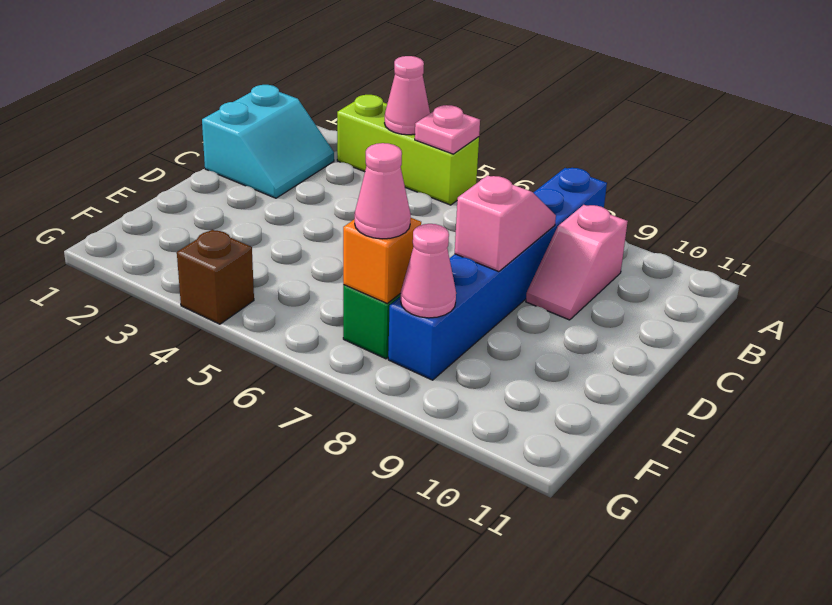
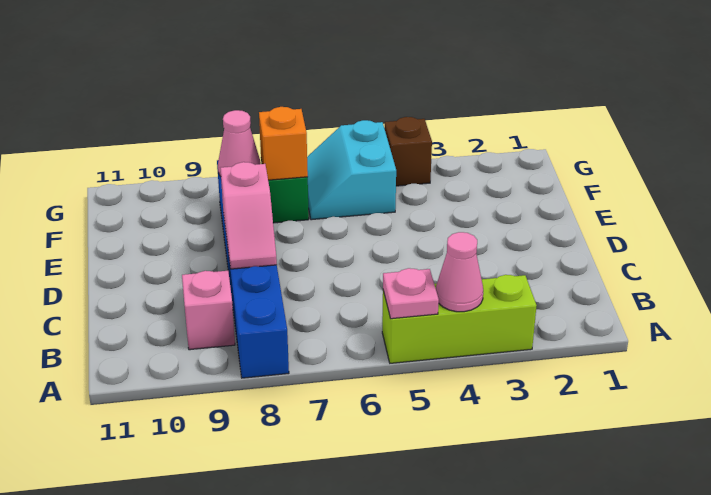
cyan 2x2 slope [202,85,334,198] -> cyan 2x2 slope moved to [307,120,396,220]
pink 1x1 cone [355,143,411,239] -> none

